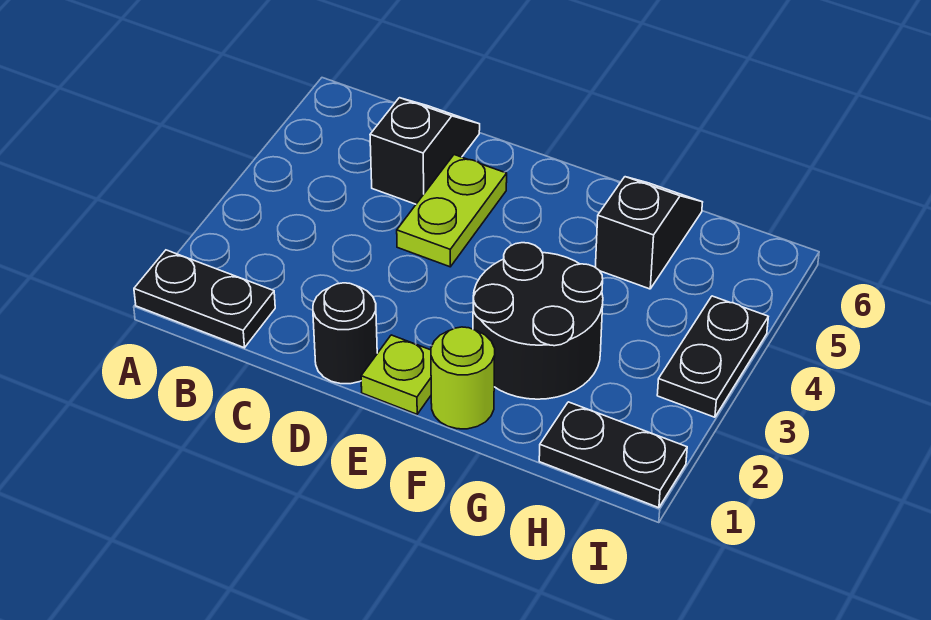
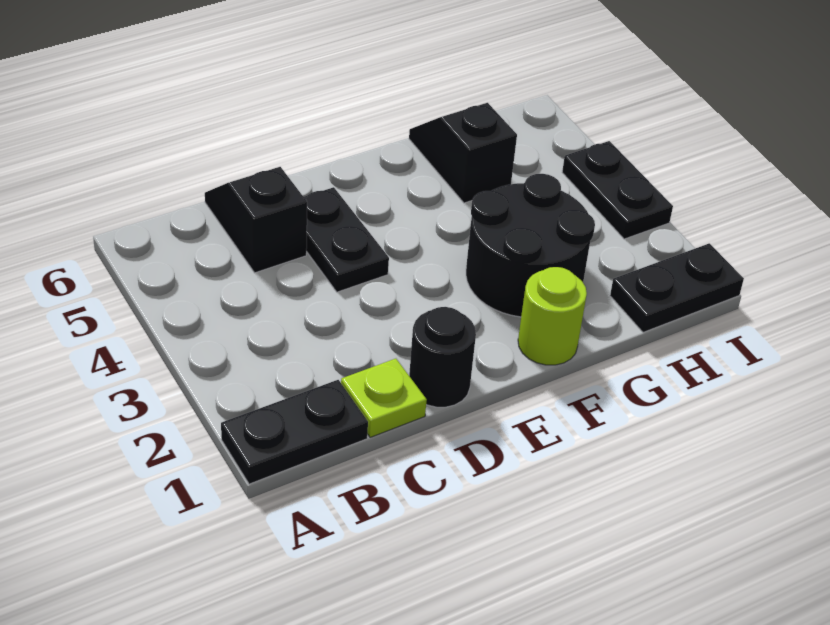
lime 1x2 plate [397,155,507,267] -> black 1x2 plate [304,187,389,292]
lime 1x1 plate [361,335,431,414] -> lime 1x1 plate moved to [341,359,427,438]

